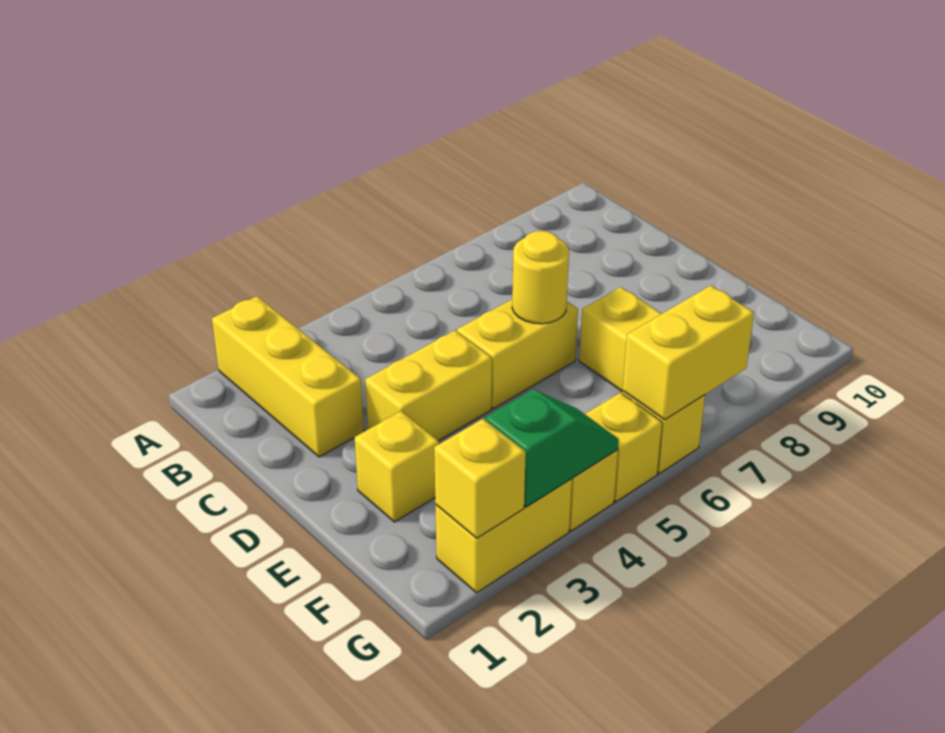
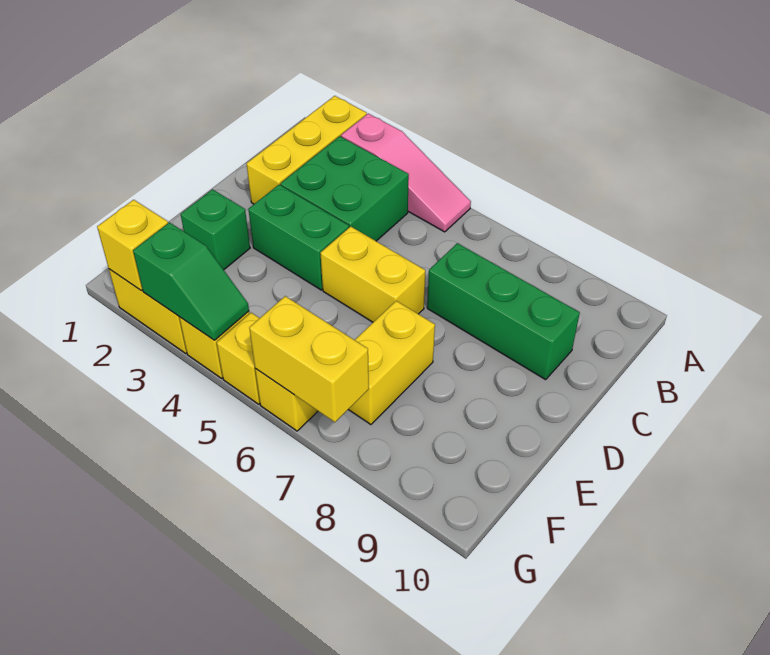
none -> pink 1x3 slope [341,114,471,232]
none -> green 2x2 brick [281,136,409,241]
none -> green 1x3 brick [427,243,580,380]
yellow 1x2 brick [365,331,492,441] -> green 1x2 brick [248,185,349,290]
yellow 1x1 round brick [512,231,569,324] -> none
yellow 1x1 brick [355,411,439,522] -> green 1x1 brick [181,189,250,270]

